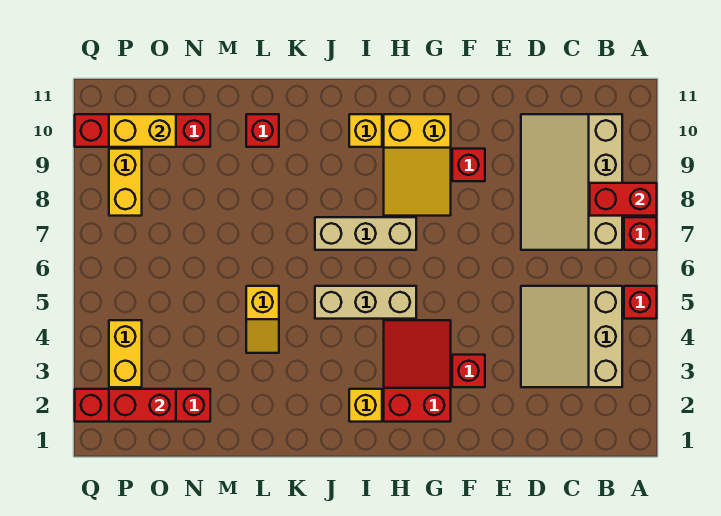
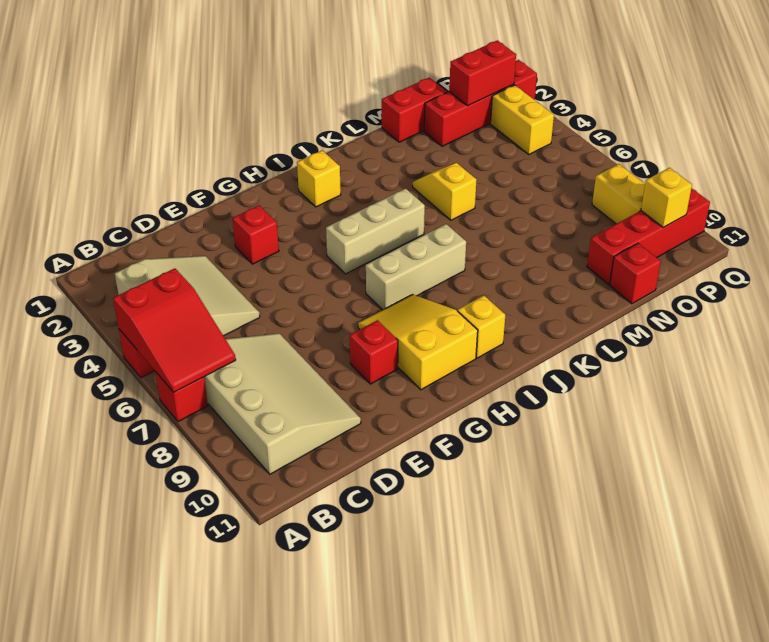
red 1x2 brick [590,183,657,216] -> red 1x2 brick moved to [382,77,447,142]
red 2x3 slope [384,320,451,422] -> red 2x3 slope moved to [113,268,236,392]
red 1x1 brick [246,114,279,147] -> red 1x1 brick moved to [610,243,661,304]
yellow 1x2 brick [109,114,176,147] -> yellow 1x1 brick [641,168,692,227]

